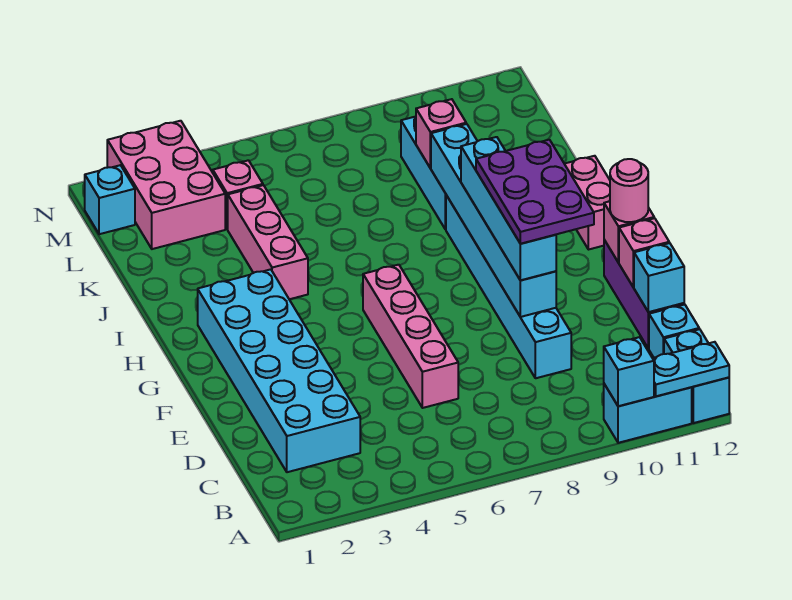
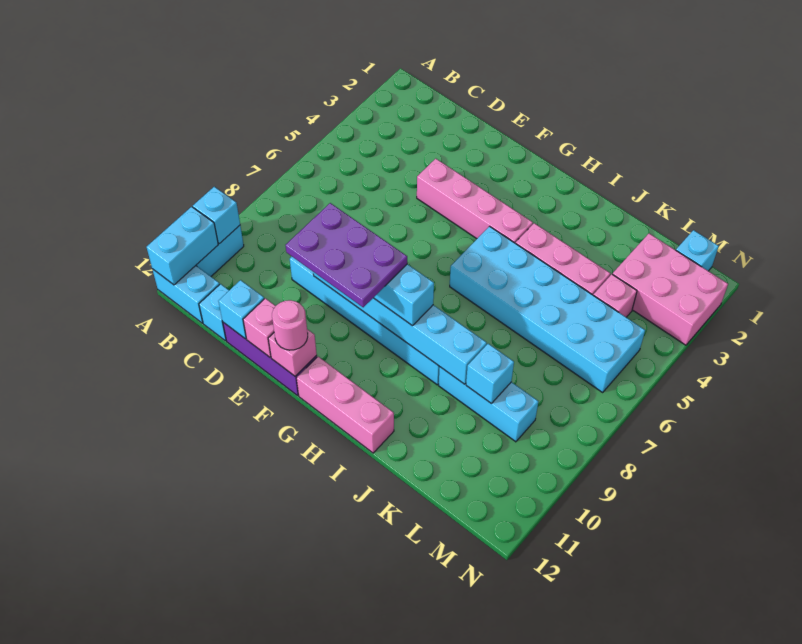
cyan 1x2 plate [653,342,729,396] -> cyan 1x2 brick [147,207,218,285]
cyan 2x6 brick [198,269,360,472] -> cyan 2x6 brick moved to [450,226,645,392]
pink 1x4 brick [363,265,458,408] -> pink 1x4 brick moved to [417,159,533,243]
pink 1x2 brick [565,156,610,250] -> pink 1x3 brick [297,357,394,453]
pink 1x1 brick [416,99,466,168] -> cyan 1x1 brick [466,344,514,403]

